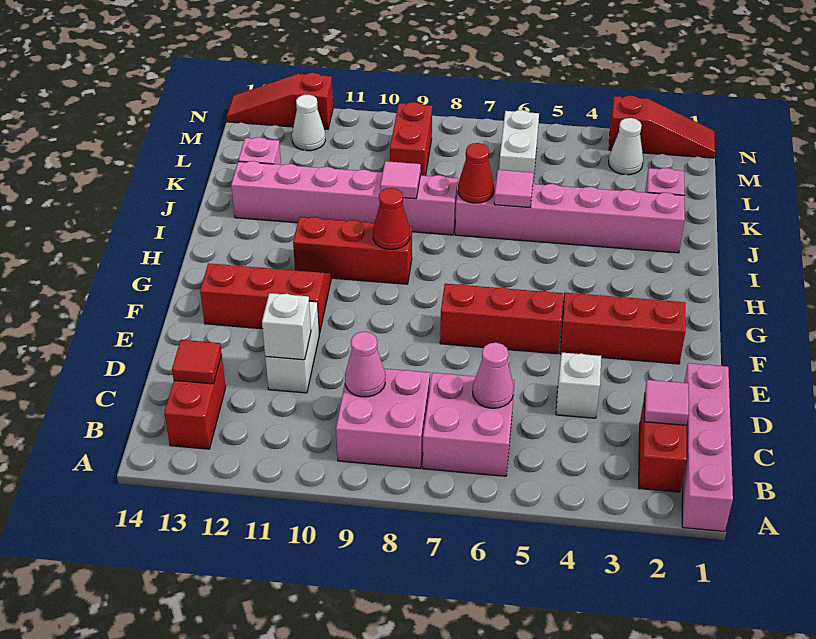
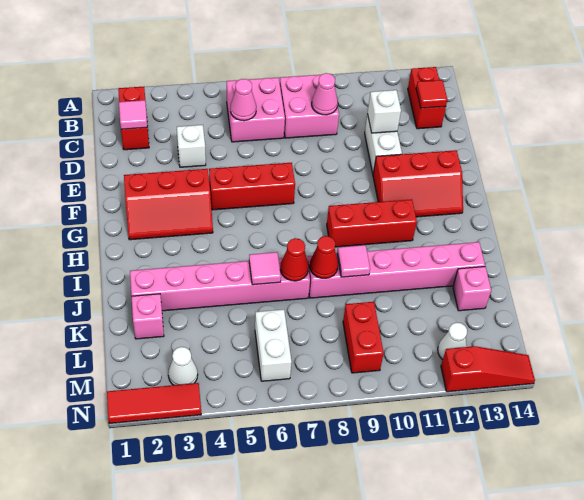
pink 1x4 brick [682,363,733,532] -> none
red 1x1 cone [373,188,410,249] -> red 1x1 cone moved to [310,236,338,278]
red 1x3 slope [609,95,715,158] -> red 1x3 tile [107,383,201,424]

